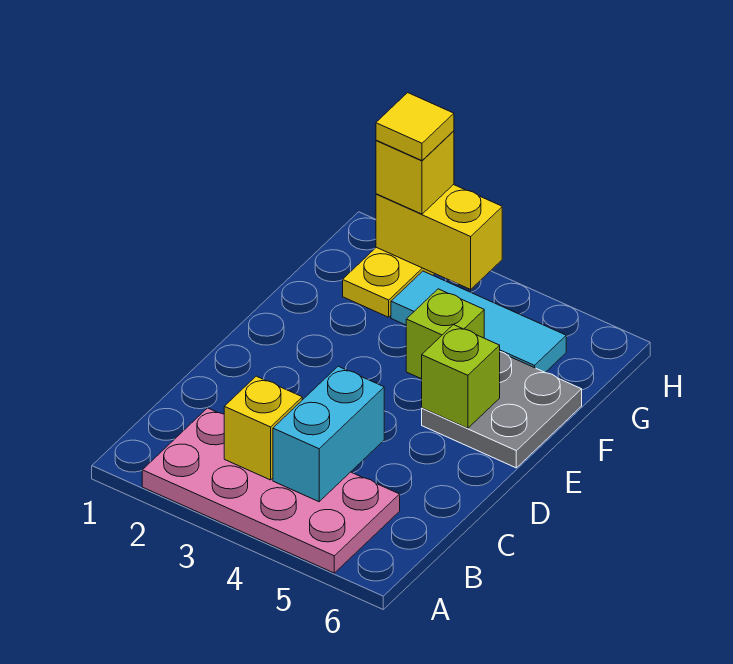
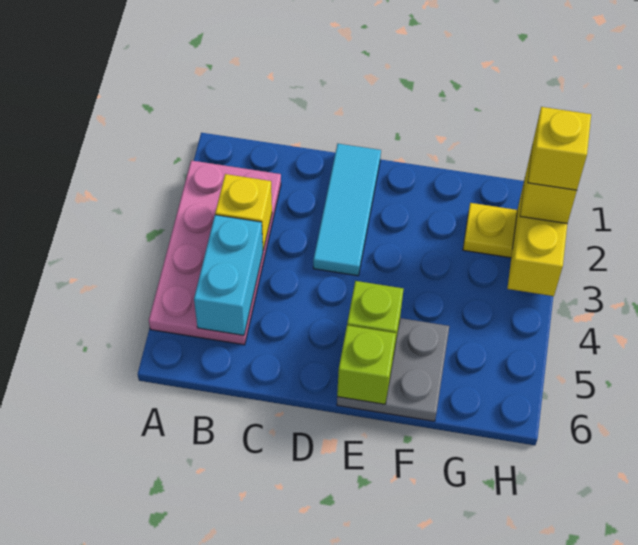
cyan 1x2 brick [273,366,384,502] -> cyan 1x2 brick turned to [194,215,263,335]
lime 1x1 brick [406,289,484,379] -> lime 1x1 brick moved to [337,325,396,404]
cyan 1x3 tile [391,271,566,372] -> cyan 1x3 tile moved to [313,144,381,276]
yellow 1x1 tile [376,93,454,160] -> yellow 1x1 brick [528,107,591,190]

